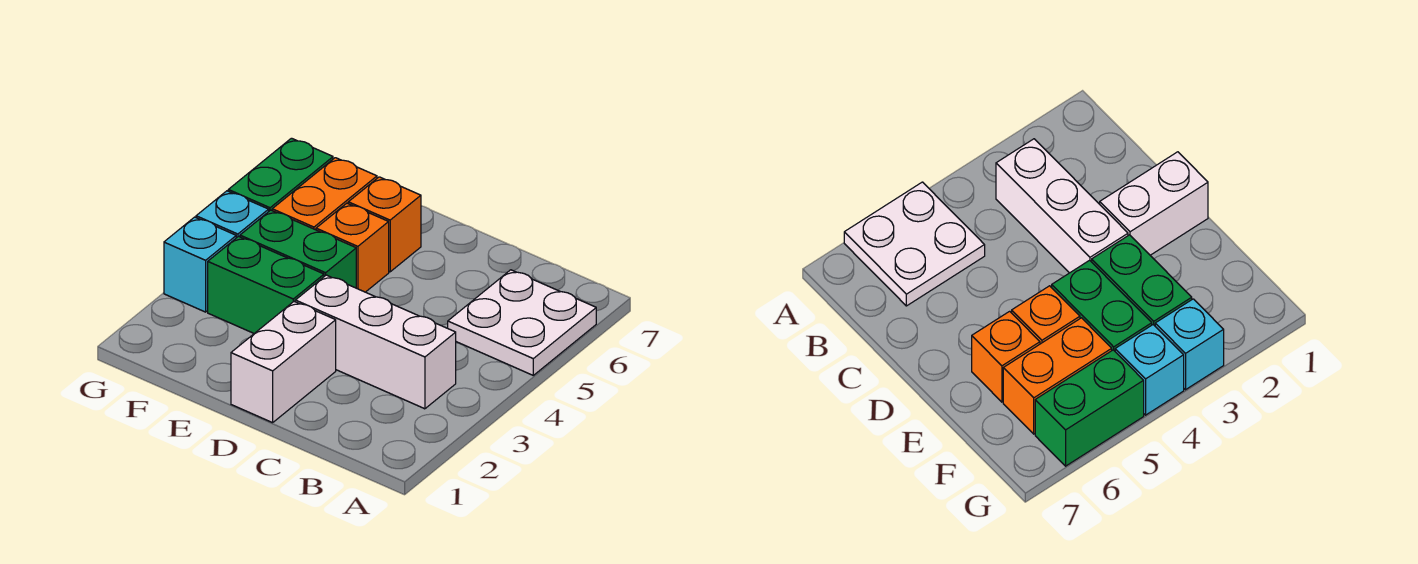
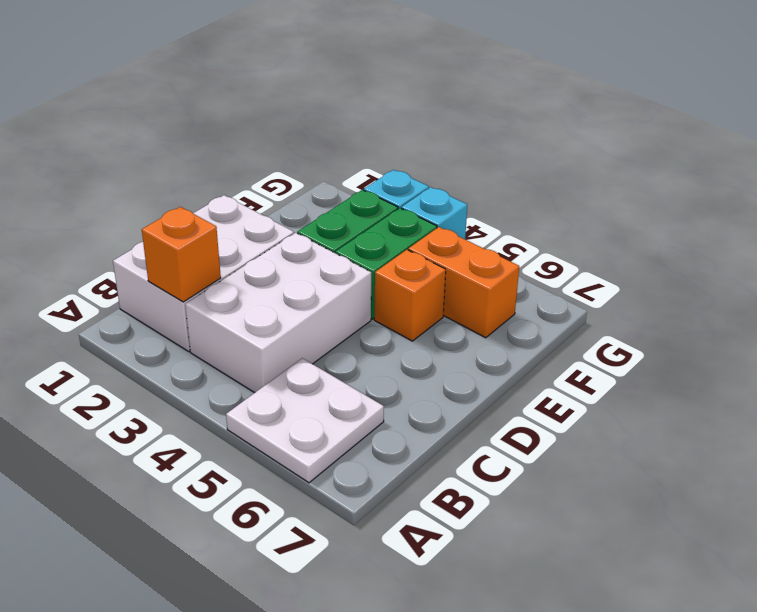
white 1x3 brick [295,275,456,409] -> white 2x3 brick [185,233,371,393]
white 1x2 brick [231,302,336,423] -> white 2x3 brick [113,195,294,351]
orange 1x1 brick [348,177,421,272] -> orange 1x1 brick moved to [142,207,221,302]
green 1x2 brick [228,138,333,211] -> none

